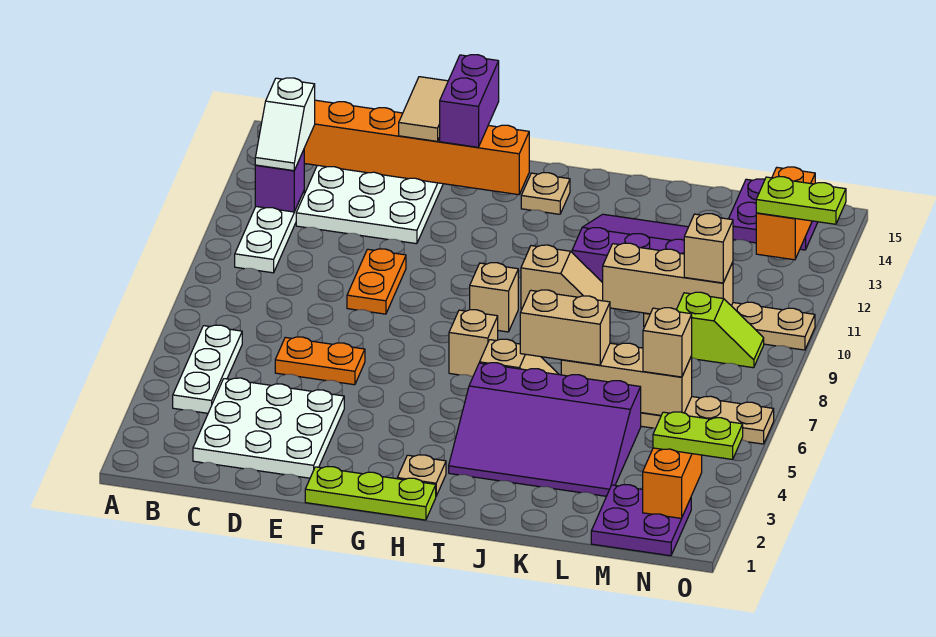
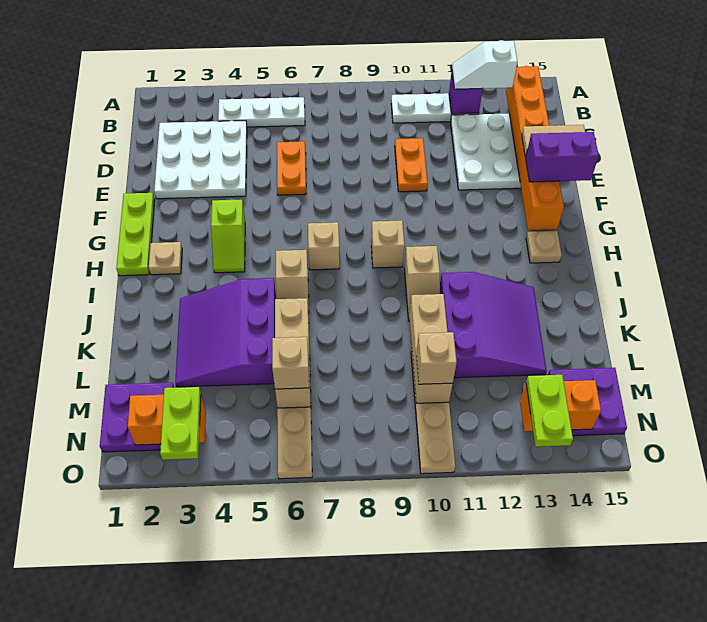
orange 1x2 plate [347,249,406,314] -> orange 1x2 plate turned to [395,138,428,192]
purple 3x4 slope [449,363,641,496] -> purple 3x3 slope [175,278,276,387]
tan 1x2 brick [520,290,610,365] -> none
lime 1x2 slope [677,292,764,368] -> lime 1x2 slope moved to [211,200,245,273]

